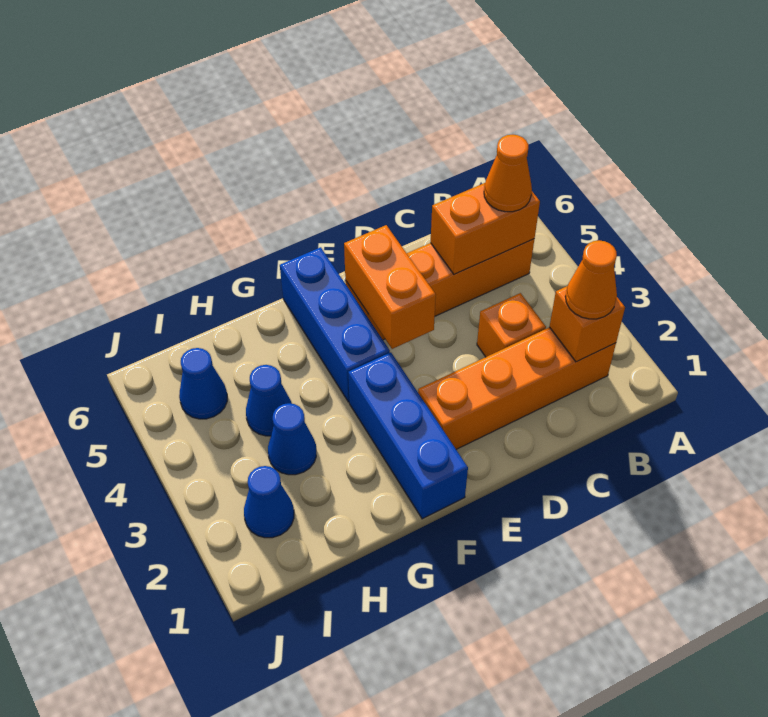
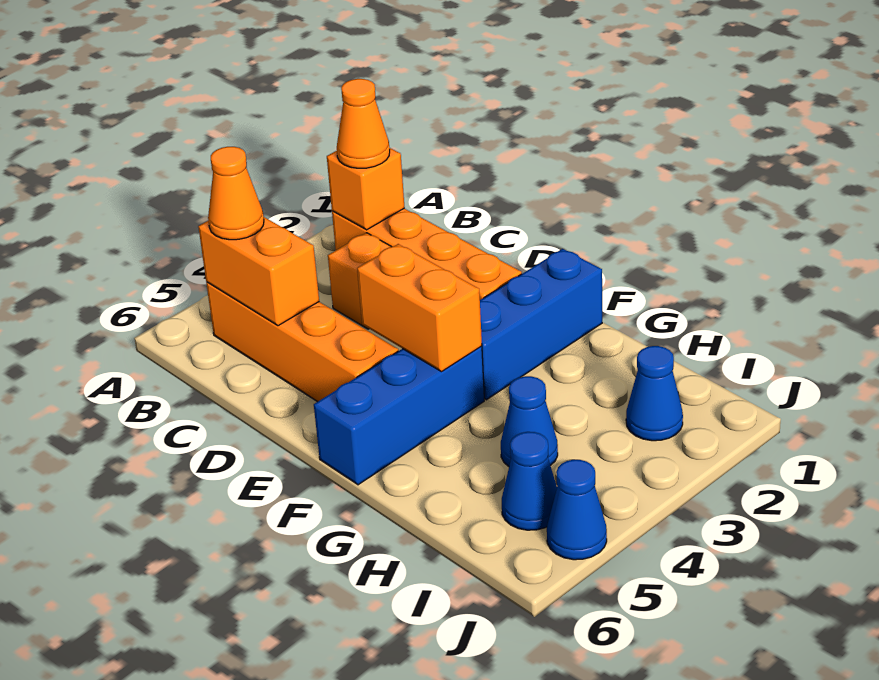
orange 1x2 brick [344,225,436,349] -> orange 1x2 brick turned to [357,244,482,372]
blue 1x1 cone [268,403,316,475] -> blue 1x1 cone moved to [547,460,607,560]

